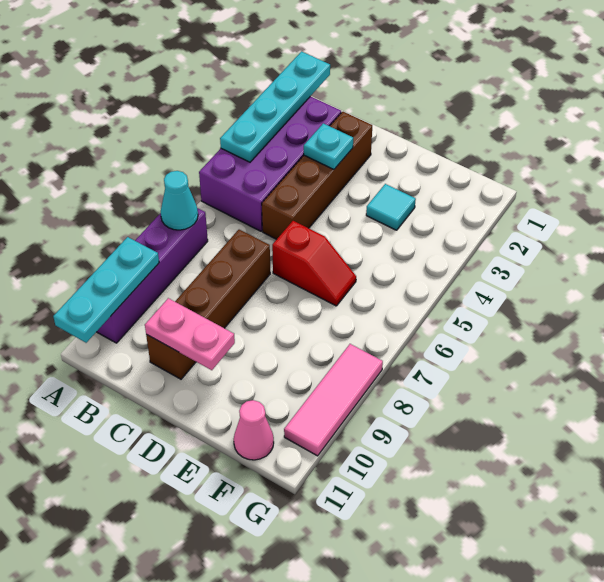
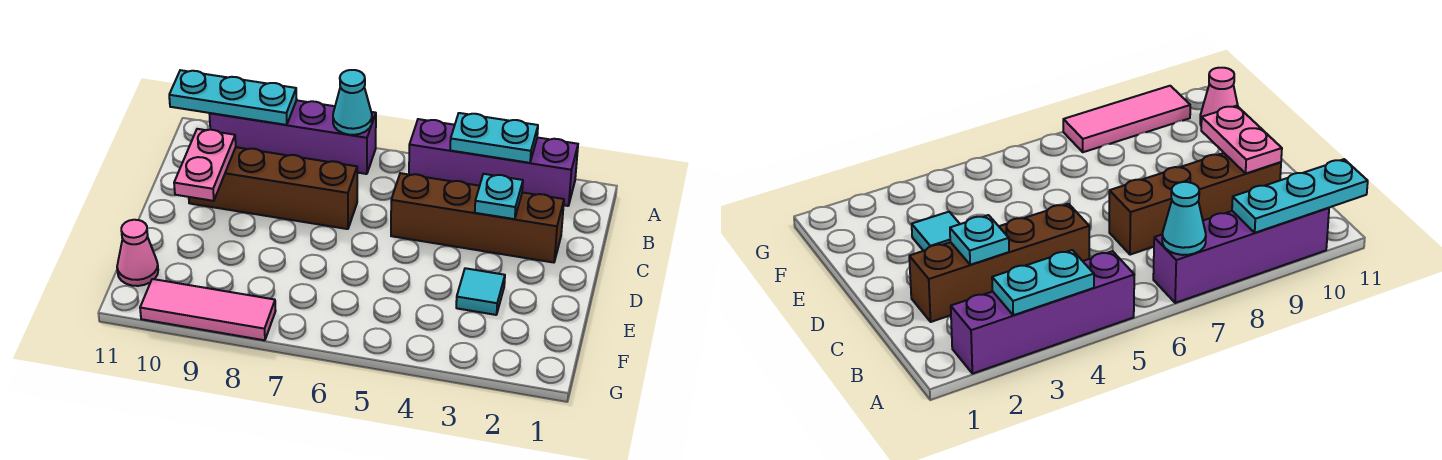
cyan 1x4 plate [220,52,330,162] -> cyan 1x2 plate [450,113,538,163]
purple 2x4 brick [199,96,341,231] -> purple 1x4 brick [409,119,578,206]
red 1x2 slope [272,221,356,306] -> none

